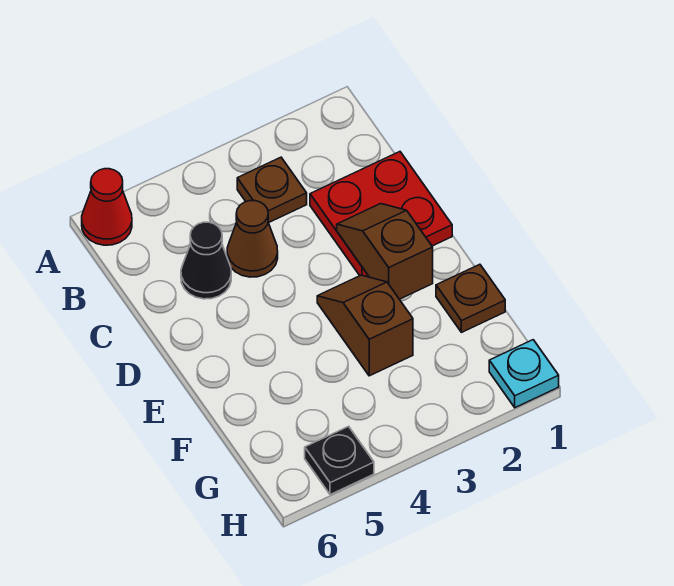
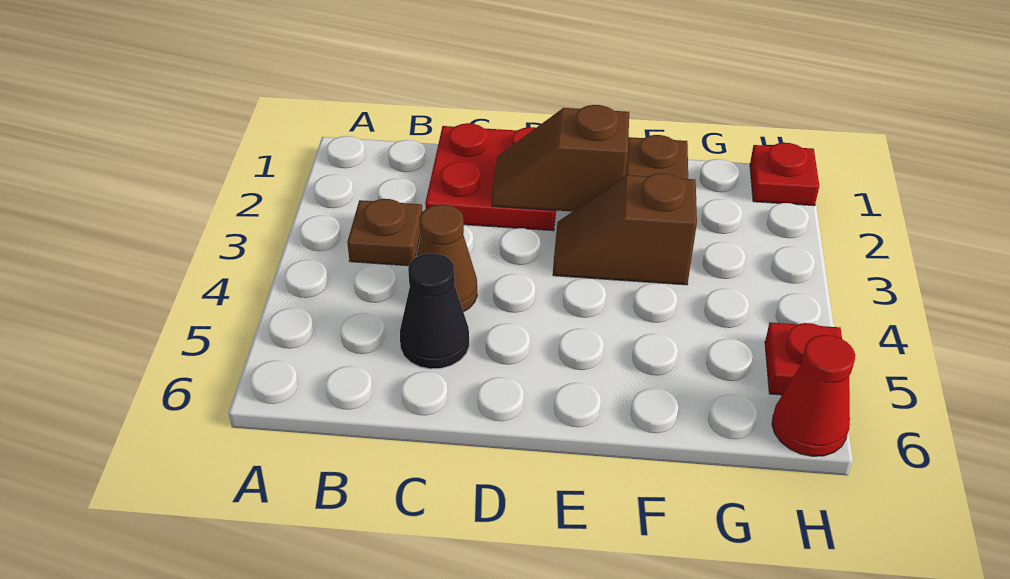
red 1x1 cone [82,169,132,245] -> red 1x1 cone moved to [772,335,855,456]
cyan 1x1 plate [489,340,559,408] -> red 1x1 plate [750,143,819,206]
black 1x1 plate [305,426,374,495] -> red 1x1 plate [765,322,842,395]

